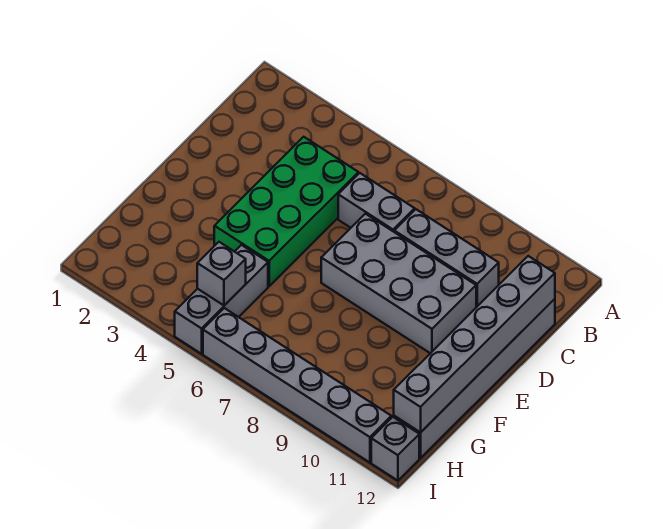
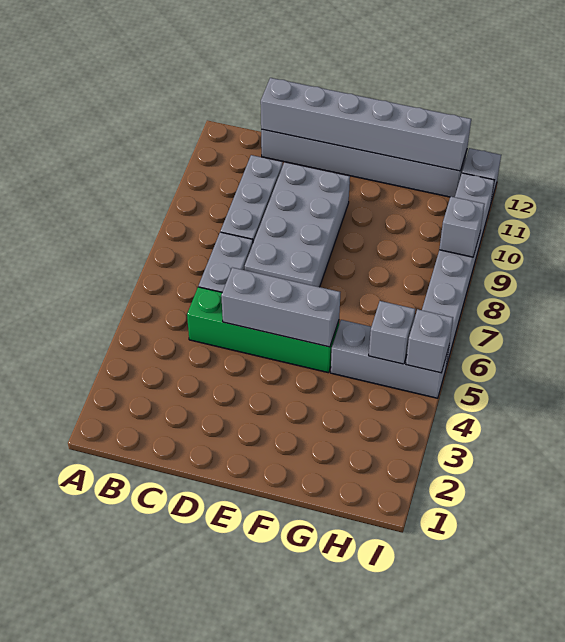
green 2x4 brick [214,137,358,286] -> green 1x4 brick [187,287,339,373]
none -> grey 1x3 brick [221,267,340,347]
none -> grey 1x1 brick [406,309,453,373]
none -> grey 1x1 brick [439,197,485,257]

